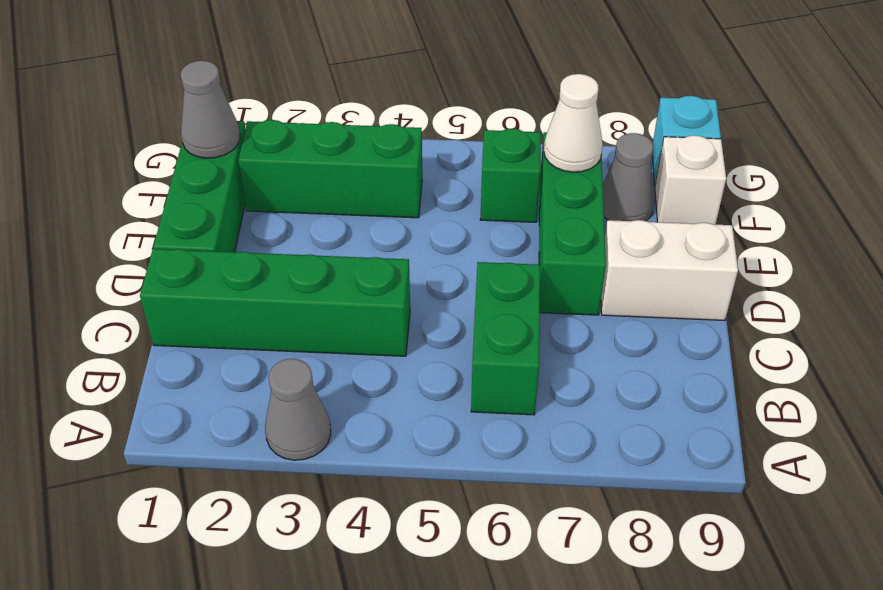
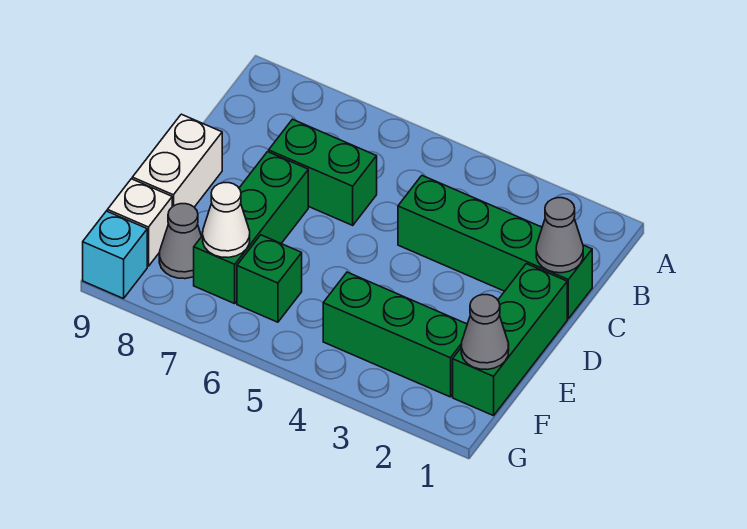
grey 1x1 cone [265,359,331,460] -> grey 1x1 cone moved to [536,198,583,273]
green 1x2 brick [471,262,540,415] -> green 1x2 brick turned to [269,119,377,225]
white 1x2 brick [601,220,738,320] -> white 1x2 brick turned to [132,114,222,207]

